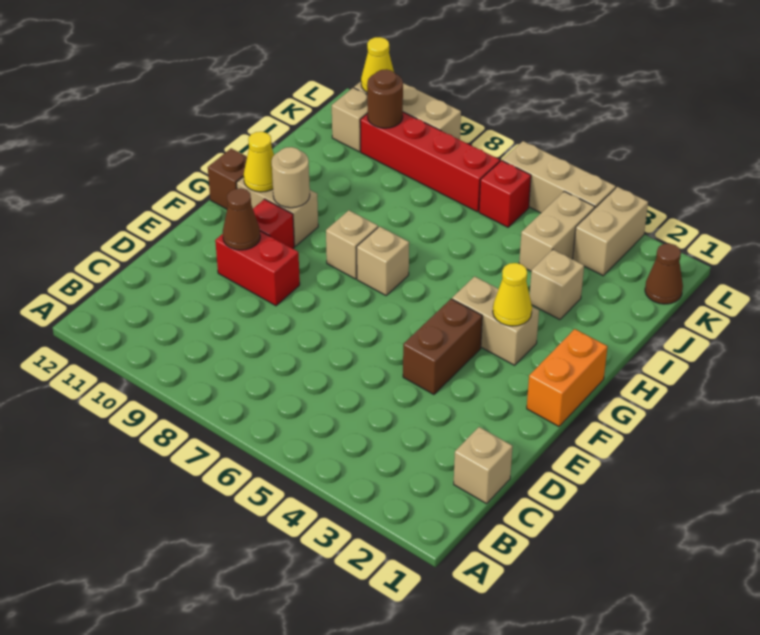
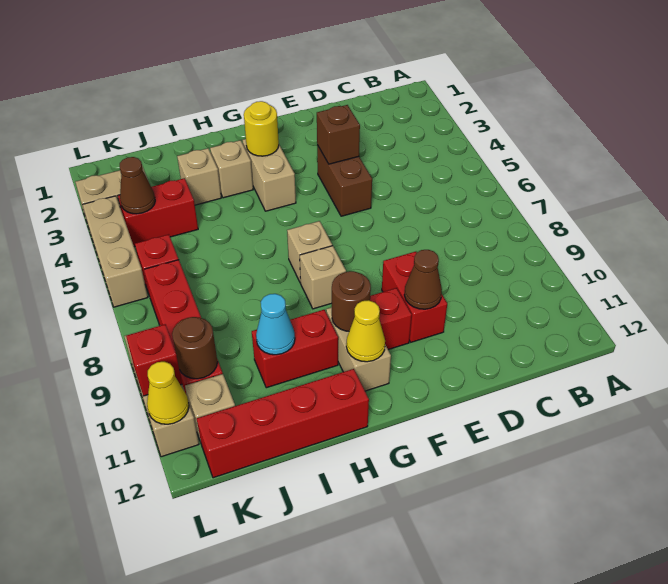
tan 1x1 brick [454,427,513,504] -> tan 1x1 brick moved to [210,140,253,198]
brown 1x2 brick [403,299,482,394] -> brown 1x2 brick turned to [317,145,372,216]
orange 1x2 brick [527,329,608,426] -> none
yellow 1x1 cone [493,263,532,326] -> yellow 1x1 round brick [244,101,279,156]
tan 1x1 round brick [272,147,310,208] -> brown 1x1 round brick [332,271,371,331]
brown 1x1 brick [208,148,247,209] -> brown 1x1 brick moved to [317,105,360,164]
none -> red 1x2 brick [252,310,338,388]
none -> red 1x4 brick [197,369,369,478]
none -> cyan 1x1 cone [256,294,295,355]
tan 1x2 brick [519,191,595,271] -> red 1x2 brick [118,178,198,247]
brown 1x1 cone [645,243,683,304] -> brown 1x1 cone moved to [120,157,155,214]
none -> red 1x1 brick [126,324,182,396]

